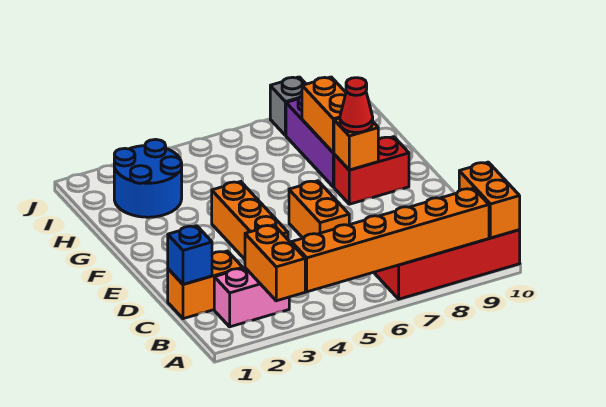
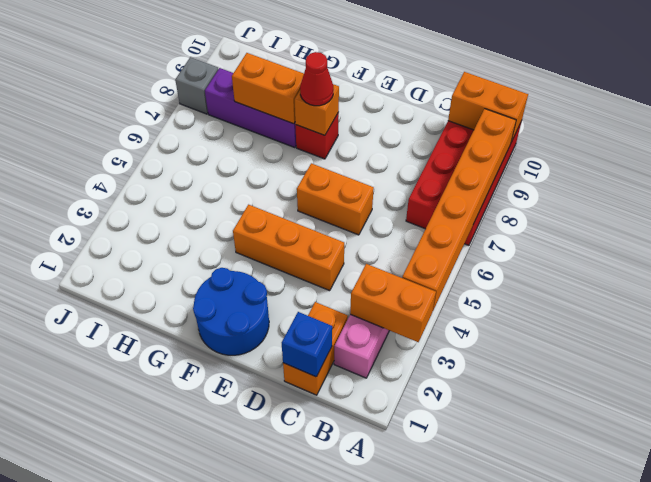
red 1x2 brick [334,137,409,204] -> red 1x1 brick [295,112,339,159]
blue 2x2 round brick [114,139,182,217] -> blue 2x2 round brick moved to [193,268,269,355]

